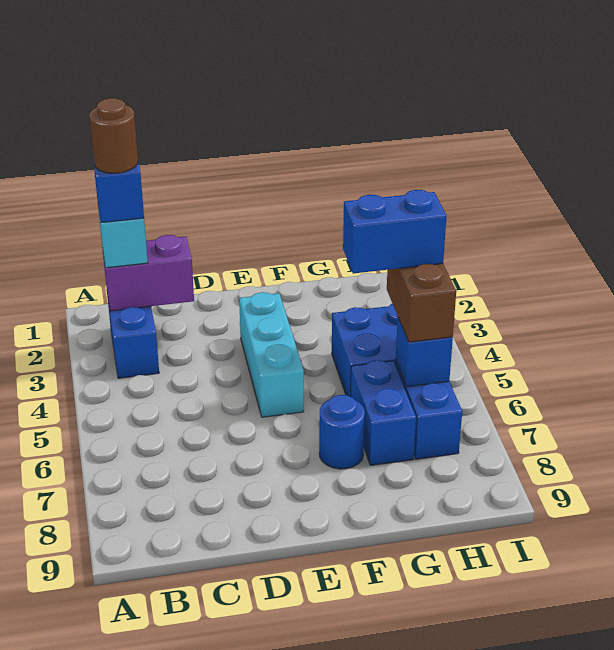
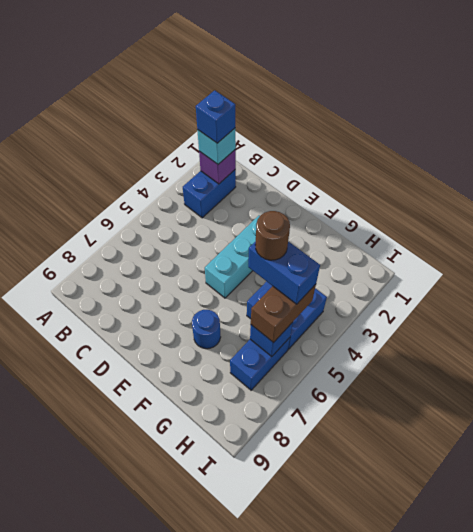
purple 1x2 brick [102,235,194,311] -> purple 1x1 brick [199,150,236,184]
brown 1x1 round brick [89,98,138,173] -> brown 1x1 round brick moved to [255,211,290,260]
blue 1x2 brick [350,360,416,465] -> none

